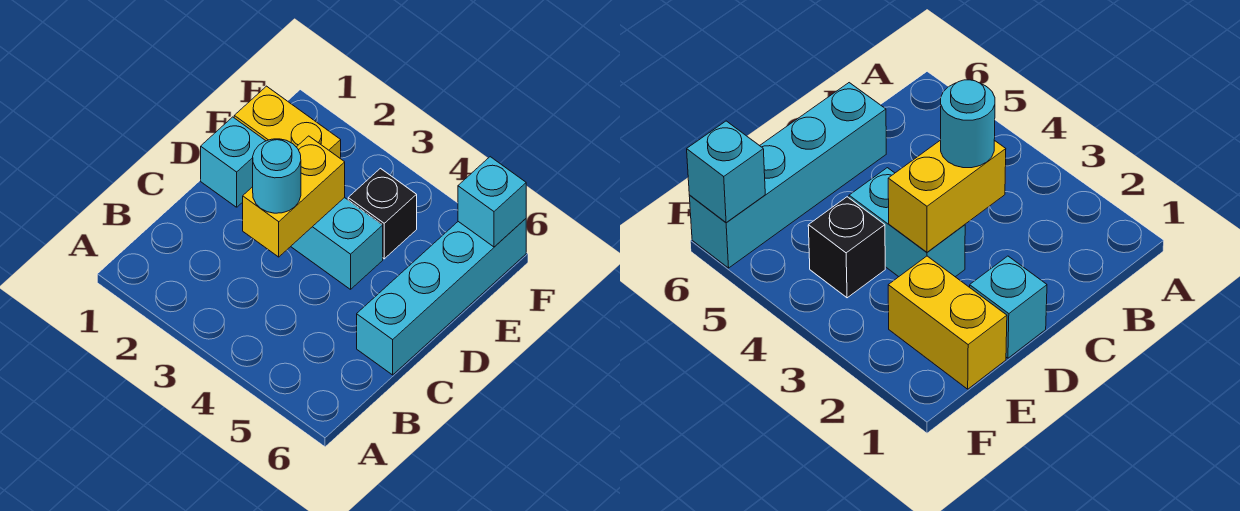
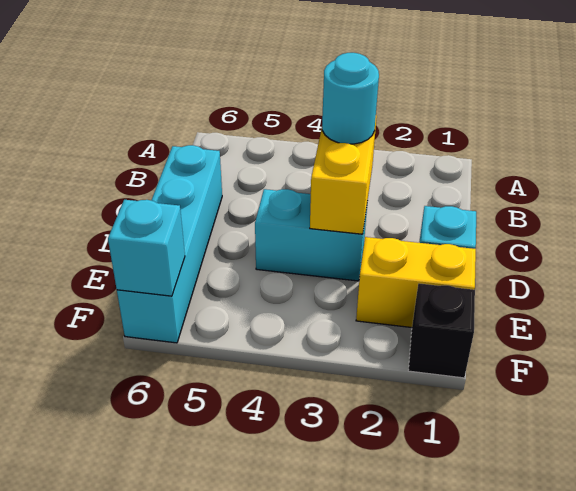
black 1x1 brick [348,168,417,259] -> black 1x1 brick moved to [408,283,475,378]

